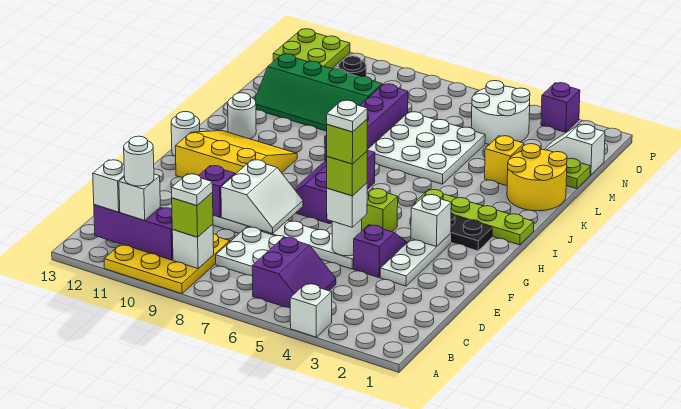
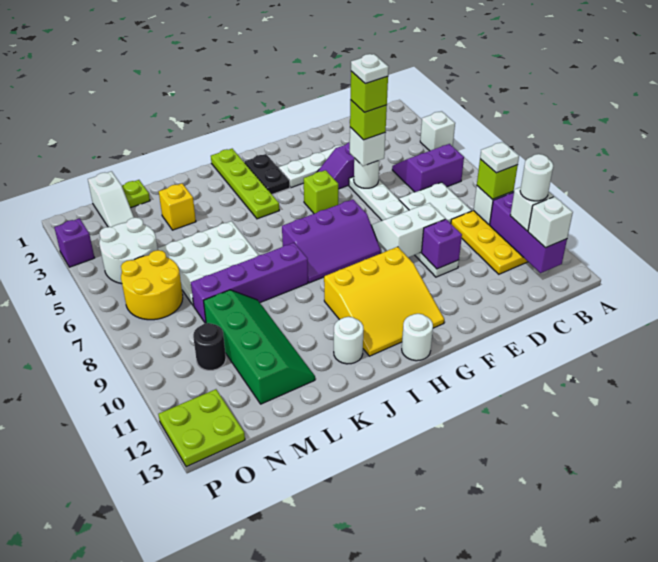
white 1x1 brick [411,195,451,247] -> none
yellow 3x3 slope [175,131,297,177] -> yellow 3x3 slope turned to [324,247,444,356]
yellow 2x2 round brick [507,144,567,211] -> yellow 2x2 round brick moved to [121,250,183,320]

